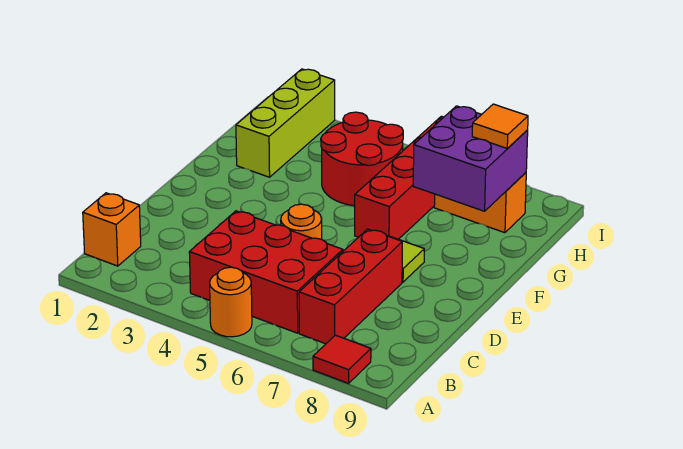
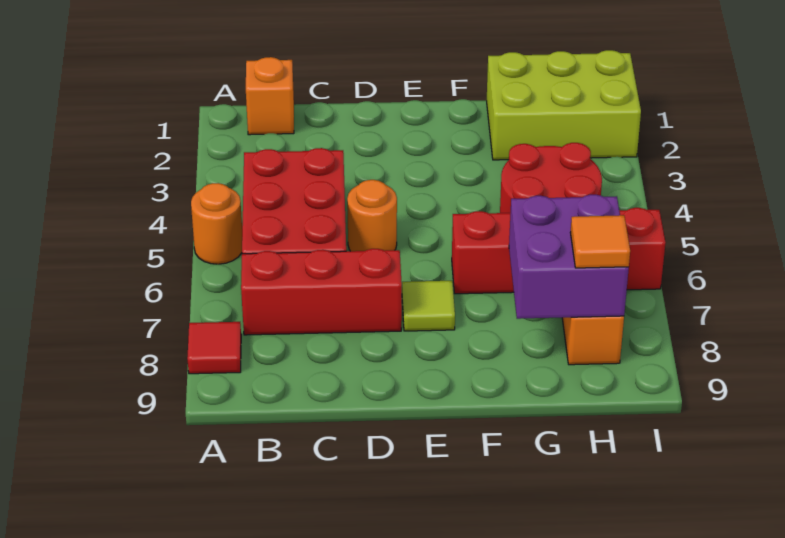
lime 1x3 brick [236,69,335,177] -> lime 2x3 brick [487,50,641,160]

